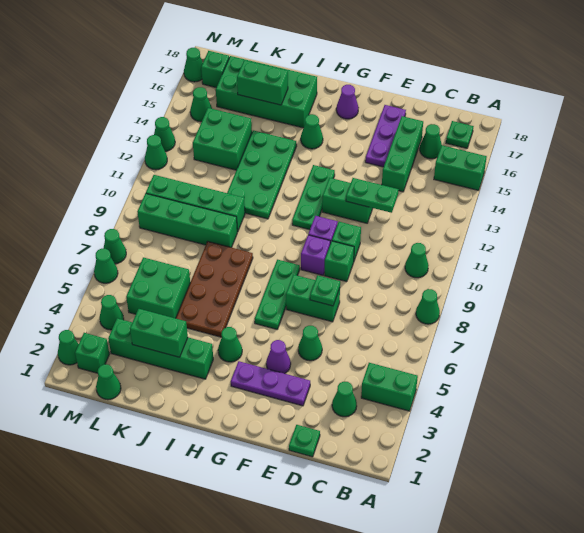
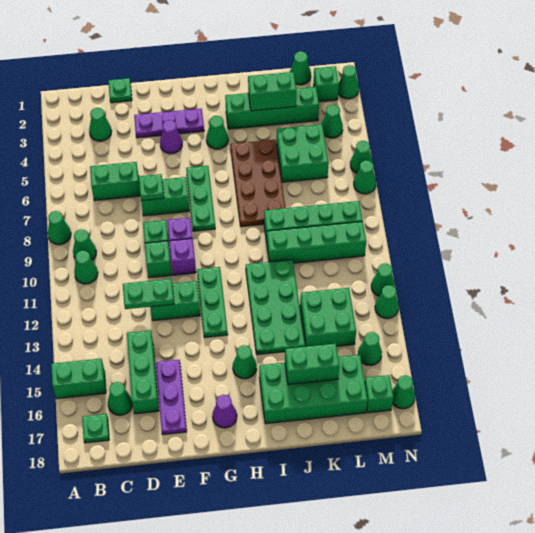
green 1x2 brick [361,363,418,411] -> green 1x2 brick moved to [90,162,140,201]
green 1x1 cone [298,326,322,361] -> green 1x1 cone moved to [73,229,96,260]

